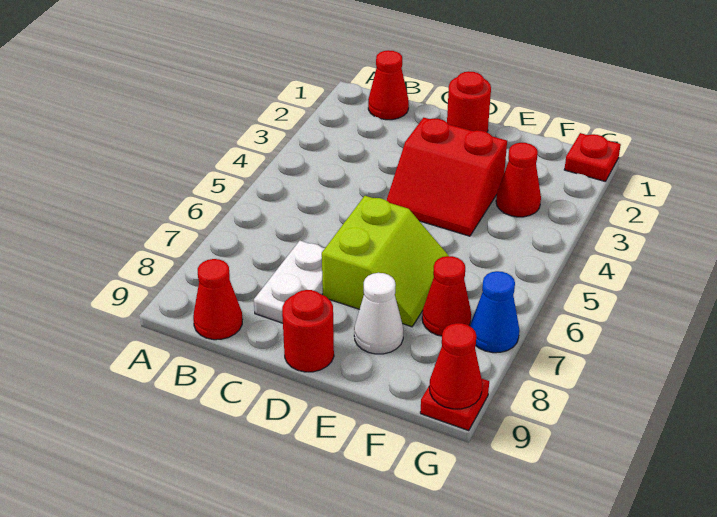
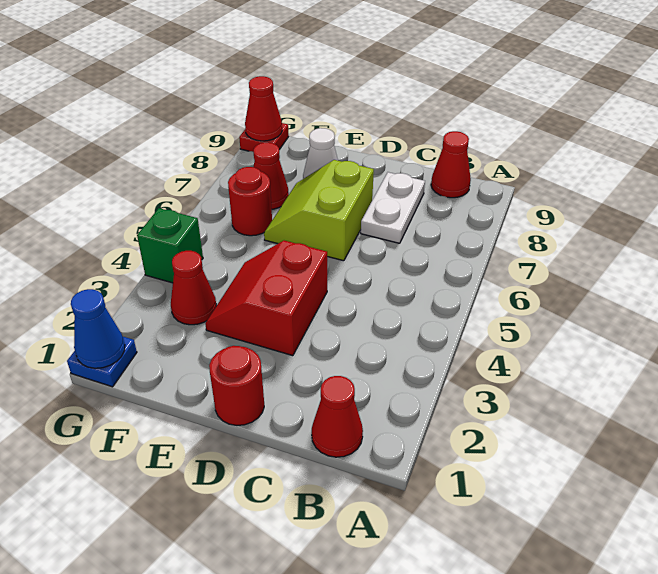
red 2x2 slope [386,118,507,236] -> red 2x2 slope turned to [205,241,327,356]
red 1x1 round brick [282,290,334,372] -> red 1x1 round brick moved to [228,167,272,236]
red 1x1 plate [564,133,621,181] -> blue 1x1 plate [67,337,137,387]
none -> green 1x1 brick [137,208,203,283]
blue 1x1 cone [470,271,519,353] -> blue 1x1 cone moved to [71,289,125,368]

